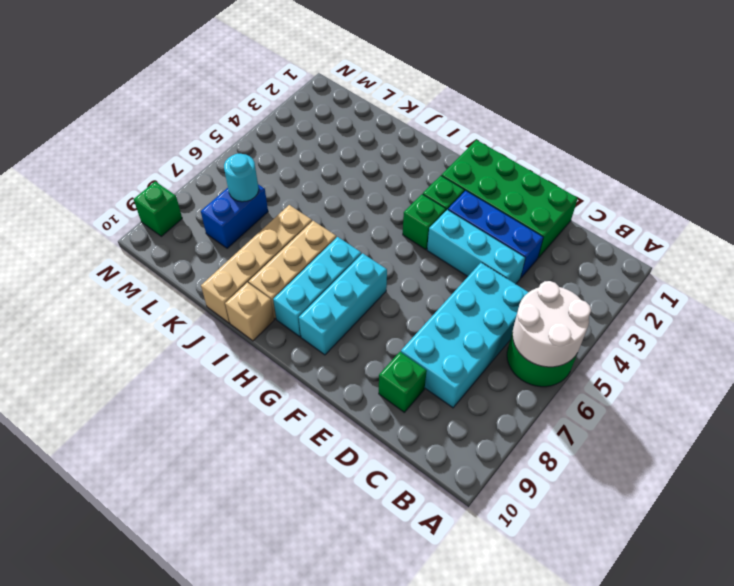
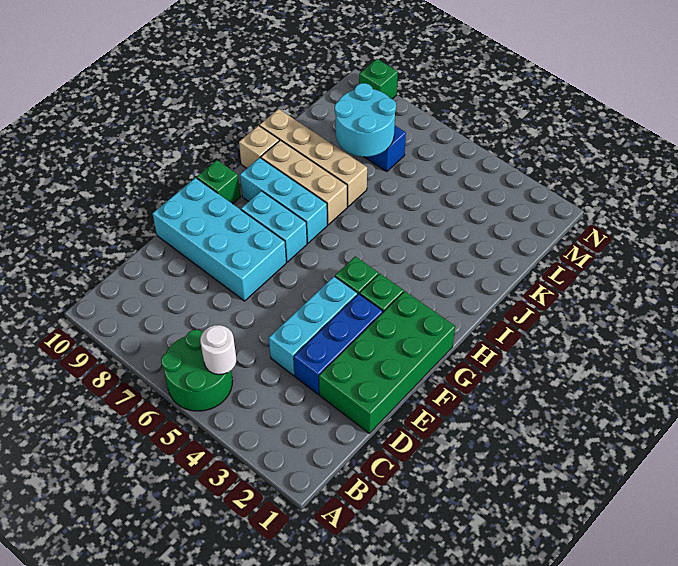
white 2x2 round brick [512,281,591,367] -> white 1x1 round brick [200,325,236,375]
cyan 2x4 brick [401,263,529,408] -> cyan 2x4 brick moved to [153,178,286,301]
green 1x1 brick [379,352,427,412] -> green 1x1 brick moved to [197,160,240,204]
cyan 1x3 brick [299,253,387,355] -> cyan 1x2 brick [241,191,307,262]
cyan 1x1 round brick [224,154,259,202] -> cyan 2x2 round brick [335,83,396,157]

